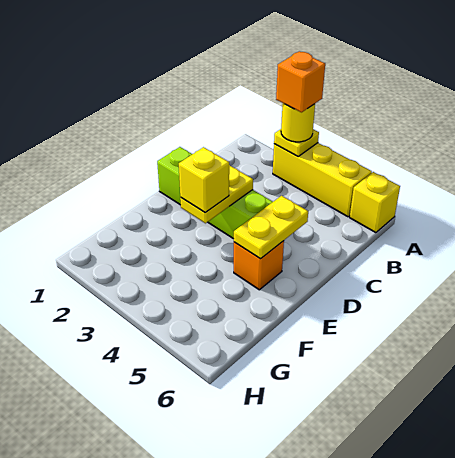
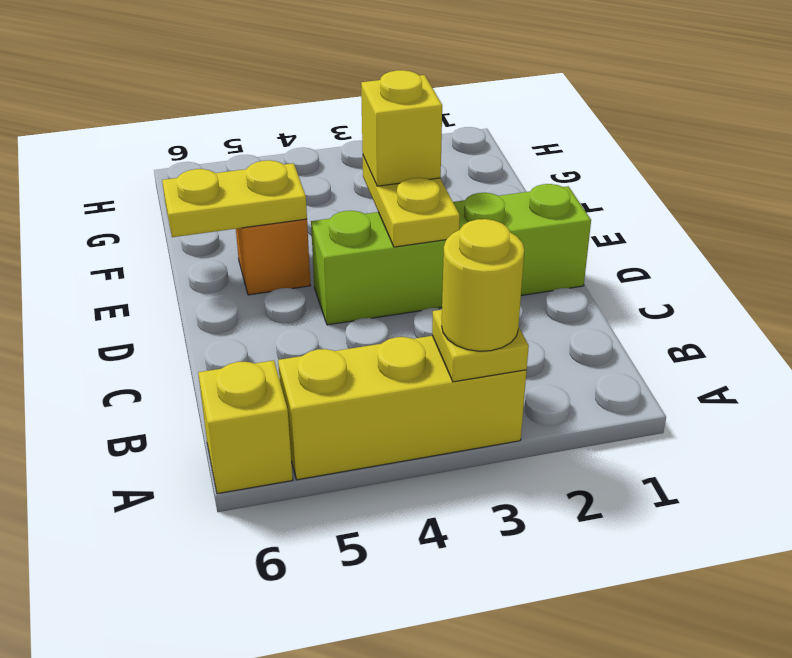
orange 1x1 brick [276,51,325,112] -> none
yellow 1x2 plate [234,196,308,259] -> yellow 1x2 plate turned to [162,160,307,237]

